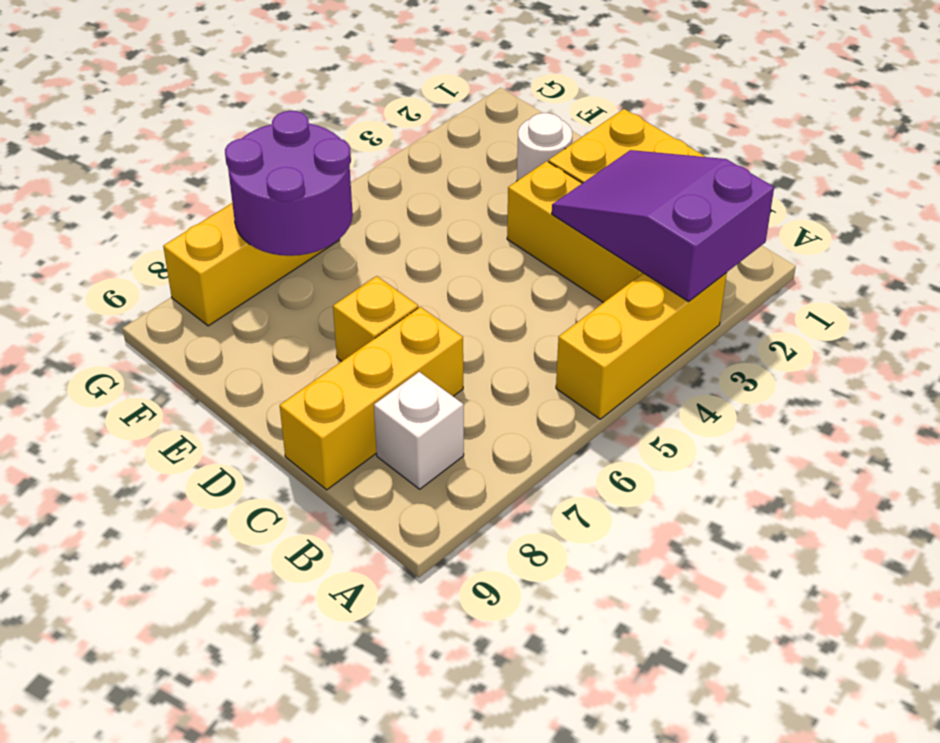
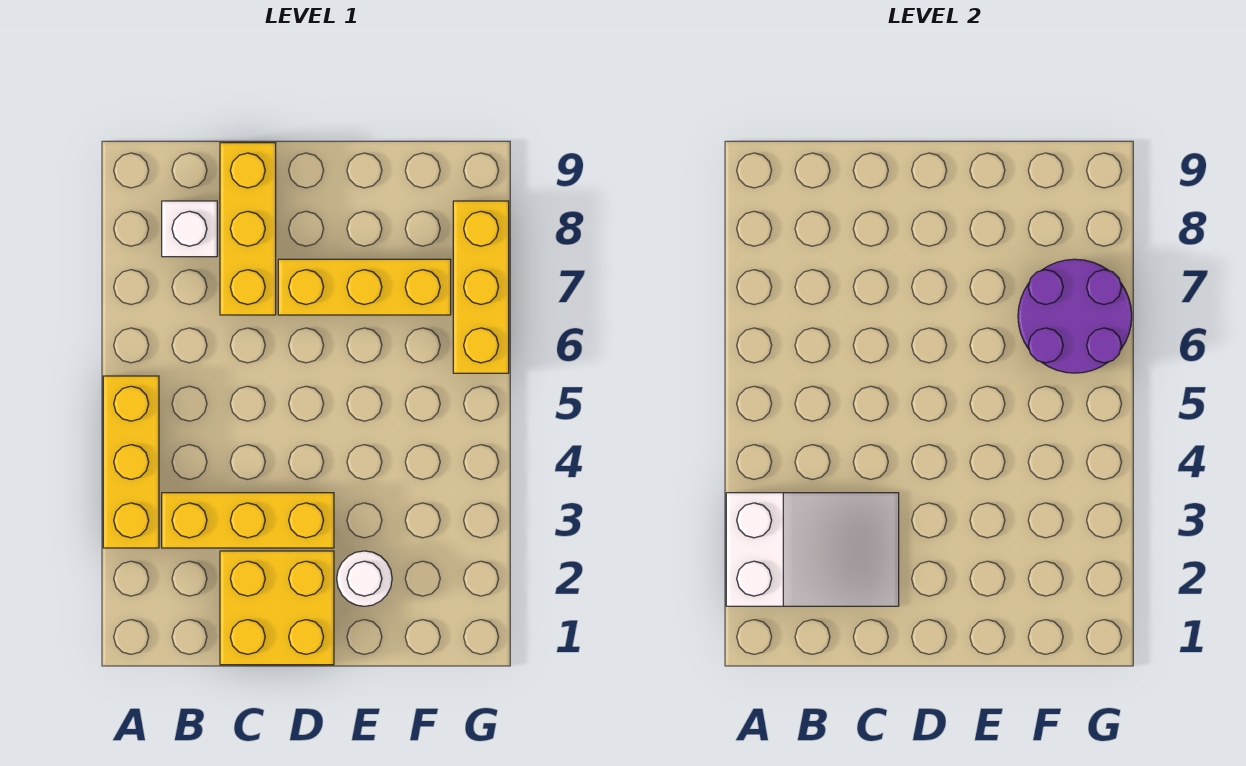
purple 2x3 slope [552,150,774,302] -> white 2x3 slope [726,493,899,606]
yellow 1x1 brick [333,276,418,361] -> yellow 1x3 brick [278,259,451,315]

